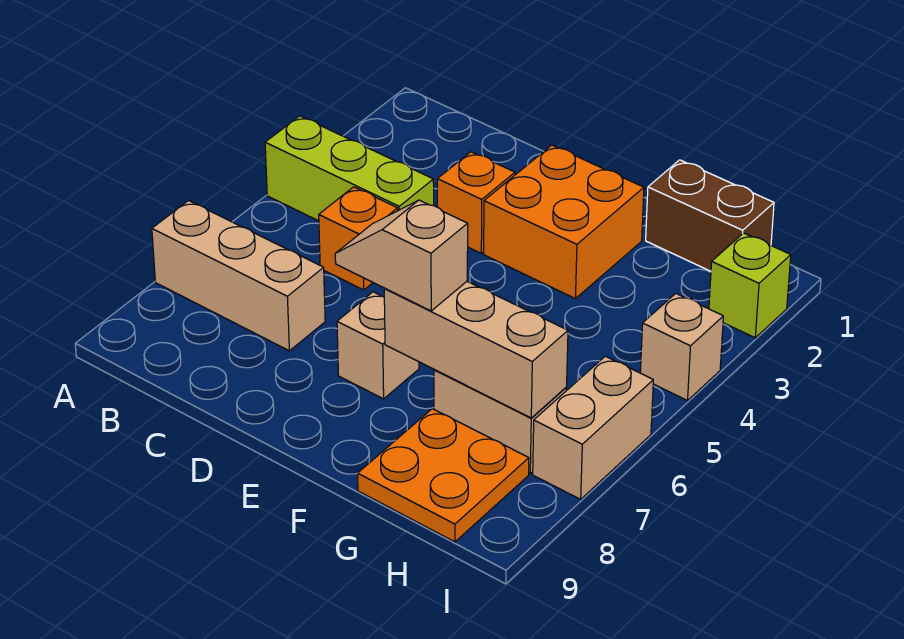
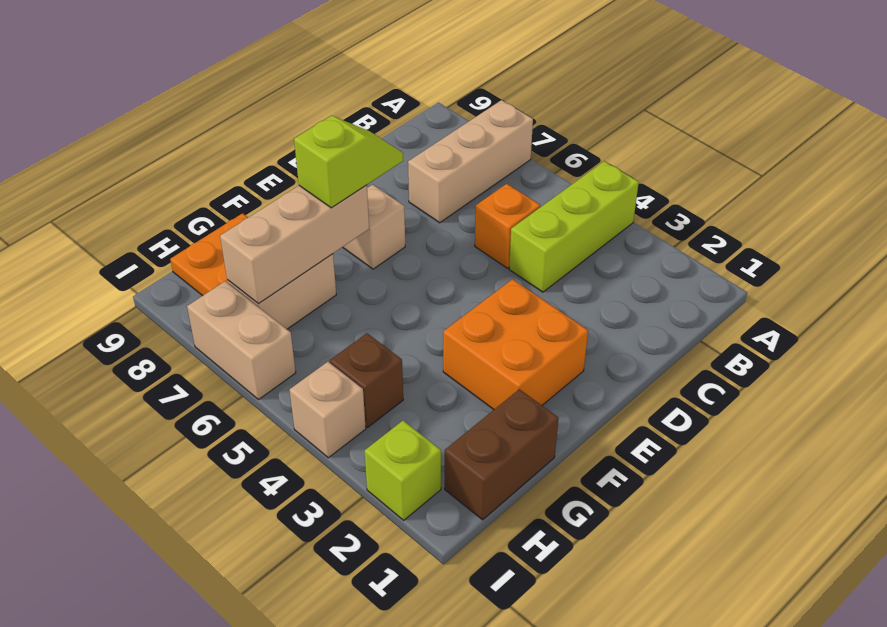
orange 1x1 brick [437,152,515,253] -> none
tan 1x2 slope [335,200,468,311] -> lime 1x2 slope [294,116,403,208]
none -> brown 1x1 brick [330,333,403,428]

